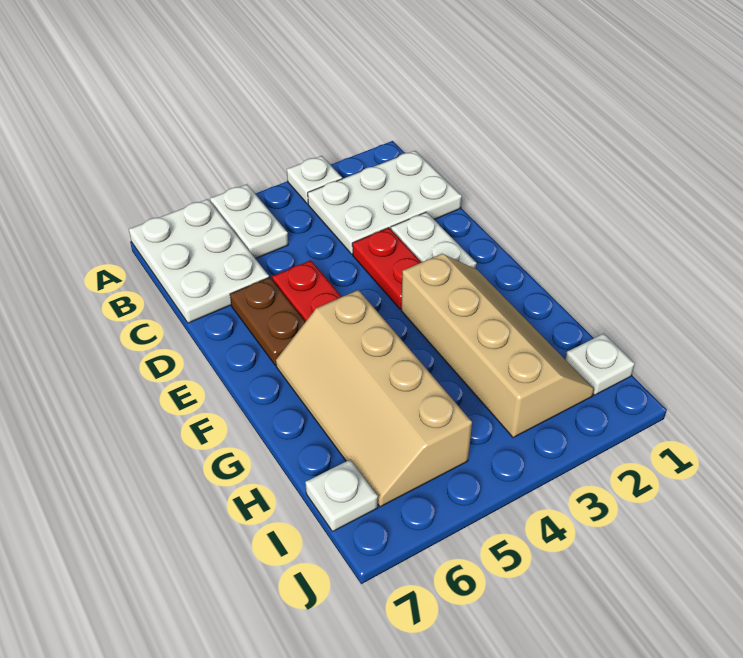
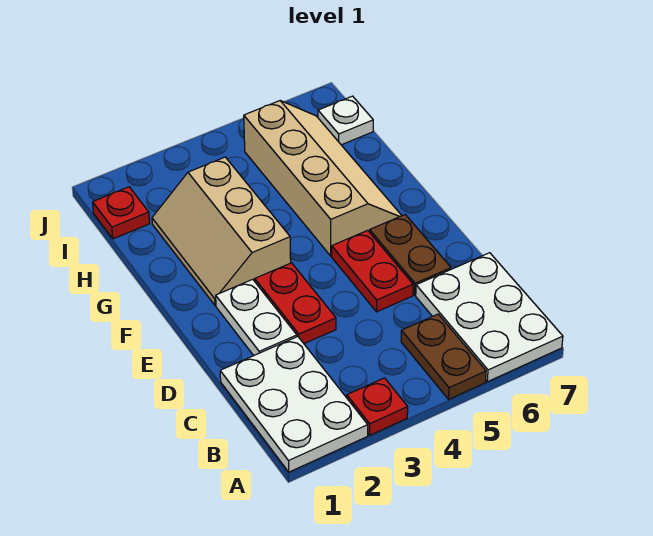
white 1x1 plate [287,156,342,204] -> red 1x1 plate [347,378,408,435]
white 1x2 plate [210,184,288,259] -> brown 1x2 plate [401,314,486,399]
white 2x3 plate [308,151,462,254] -> white 2x3 plate turned to [220,337,368,472]
tan 2x4 slope [401,254,594,438] -> tan 2x3 slope [152,157,291,305]
white 1x1 plate [565,334,635,395] -> red 1x1 plate [93,187,150,239]

